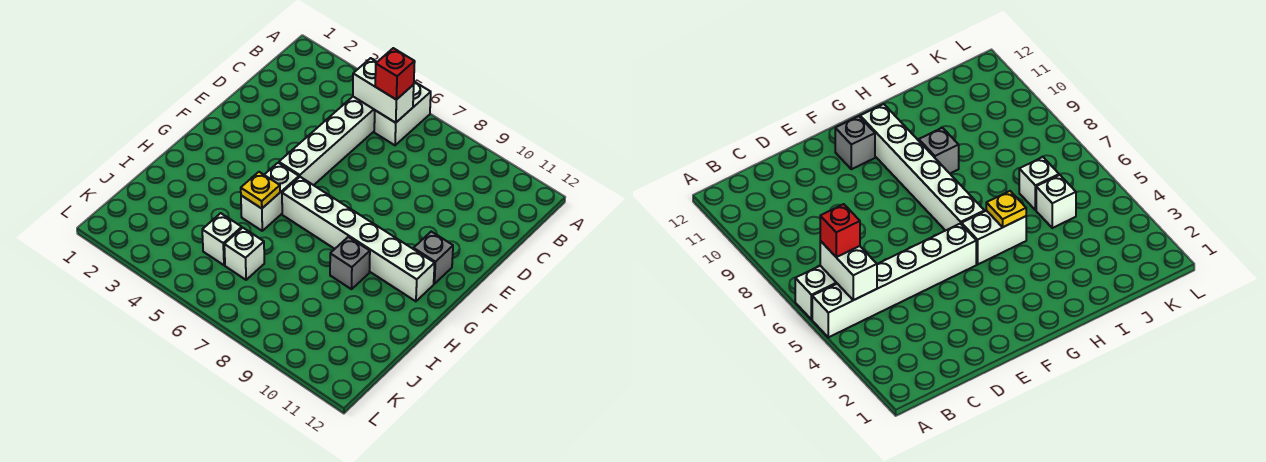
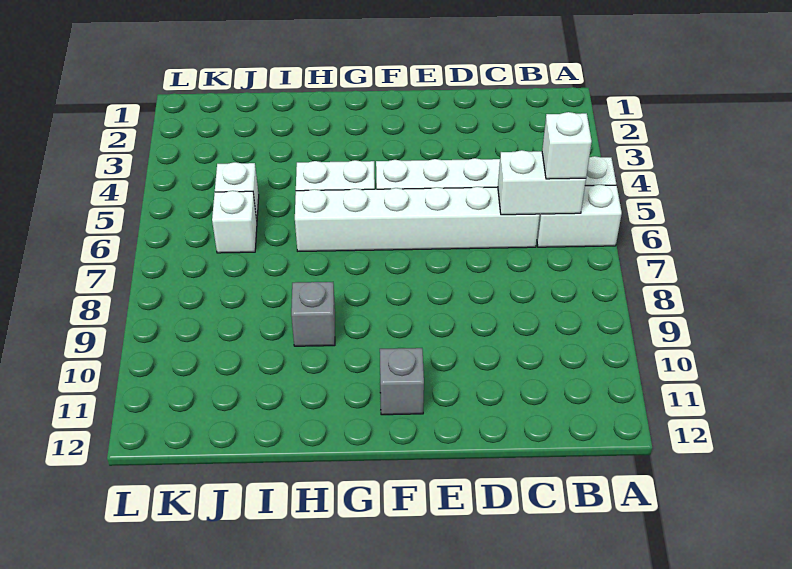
white 1x2 brick [353,58,414,123] -> white 1x2 brick turned to [498,150,586,215]
red 1x1 brick [375,48,415,100] -> white 1x1 brick [542,112,592,179]
white 1x6 brick [282,177,435,301] -> white 1x6 brick turned to [295,187,540,251]
yellow 1x1 plate [241,172,280,208] -> none

